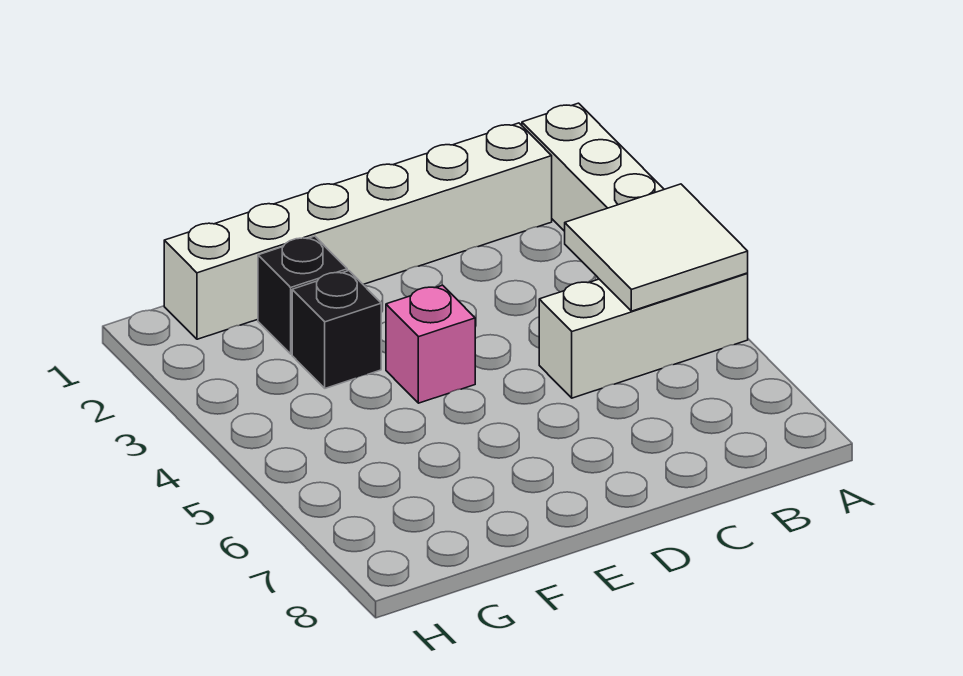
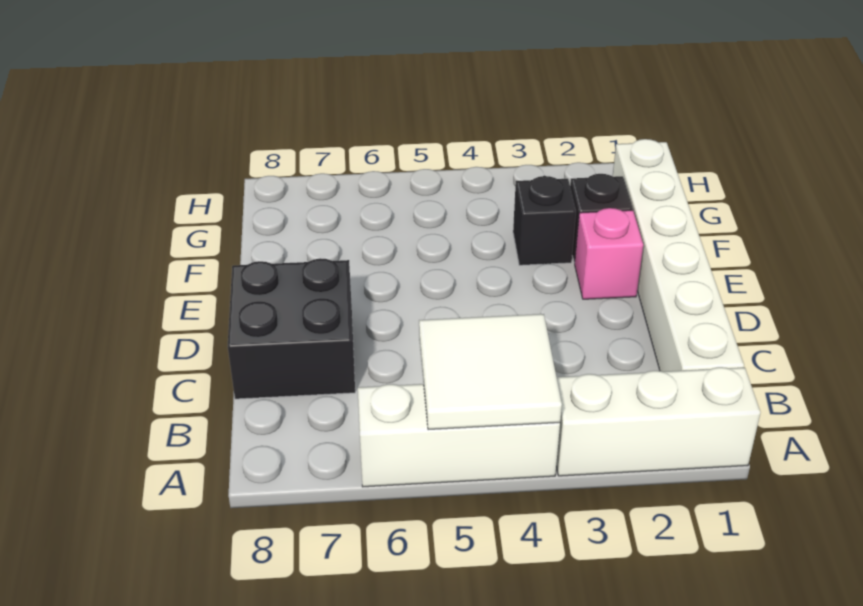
white 1x3 brick [539,273,748,398] -> white 1x3 brick turned to [358,384,560,487]
none -> black 2x2 brick [228,258,355,399]
pink 1x1 brick [386,285,475,403] -> pink 1x1 brick moved to [575,208,643,299]

